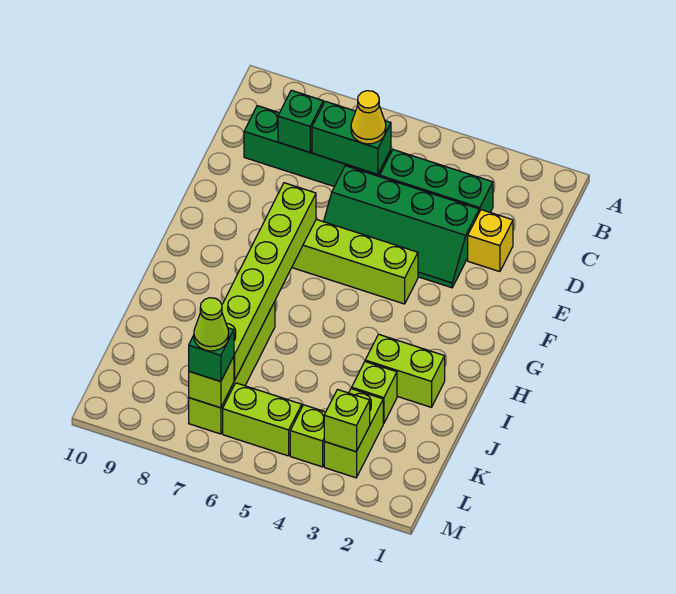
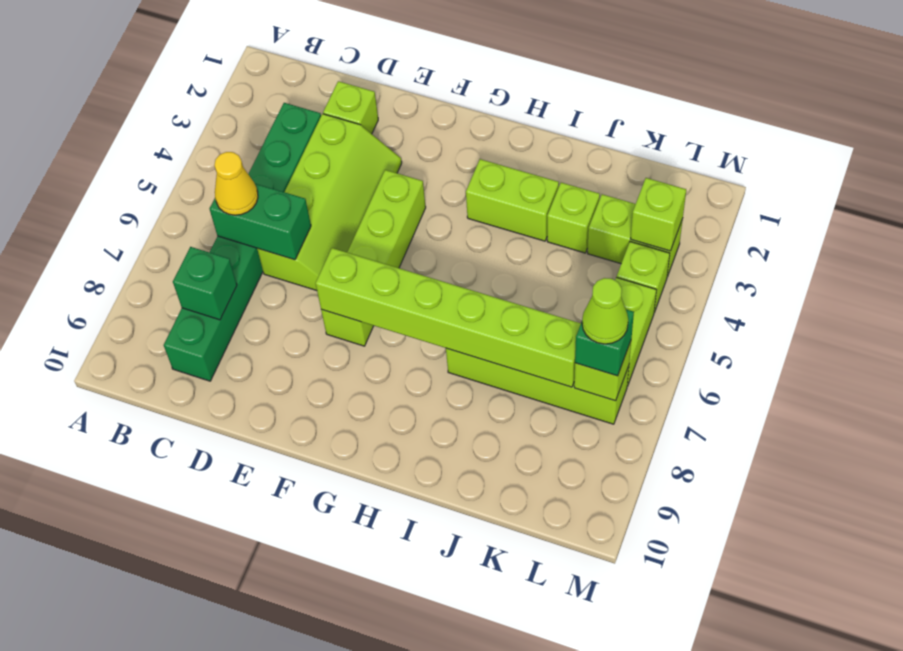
green 1x2 brick [312,101,391,174] -> green 1x2 brick turned to [209,184,311,260]
yellow 1x1 brick [468,210,513,272] -> lime 1x1 brick [323,81,378,134]
green 2x4 slope [324,166,479,288] -> lime 2x4 slope [257,114,402,291]
lime 1x2 brick [365,334,445,407] -> lime 1x2 brick turned to [466,159,559,241]

